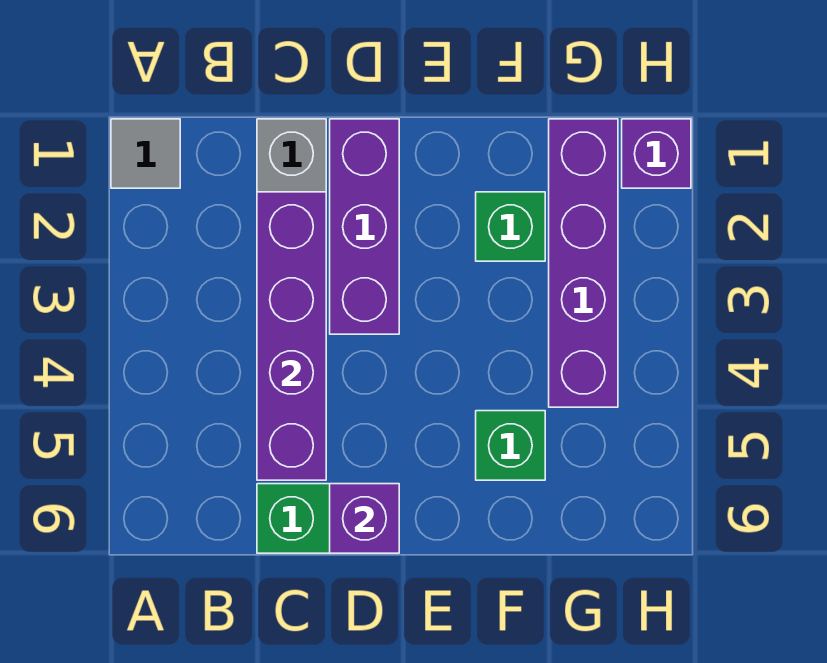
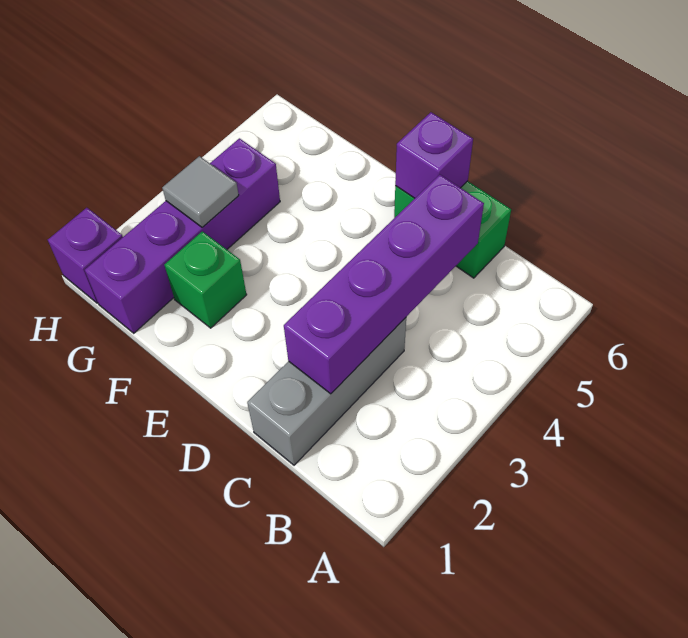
grey 1x1 tile [111,119,180,188] -> grey 1x1 tile moved to [162,156,239,227]
purple 1x3 brick [330,119,399,334] -> none
green 1x1 brick [476,411,545,480] -> none

